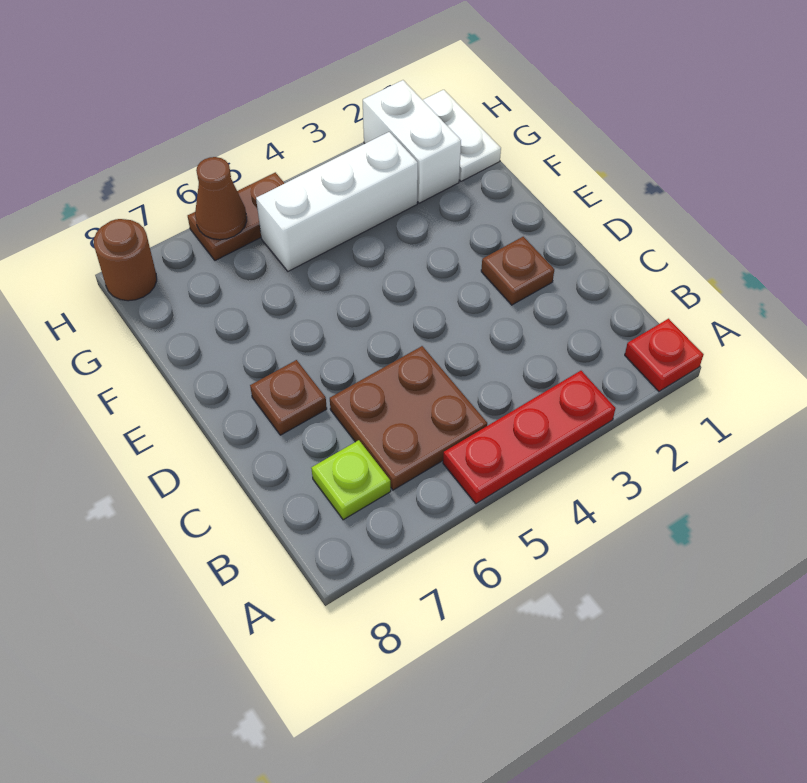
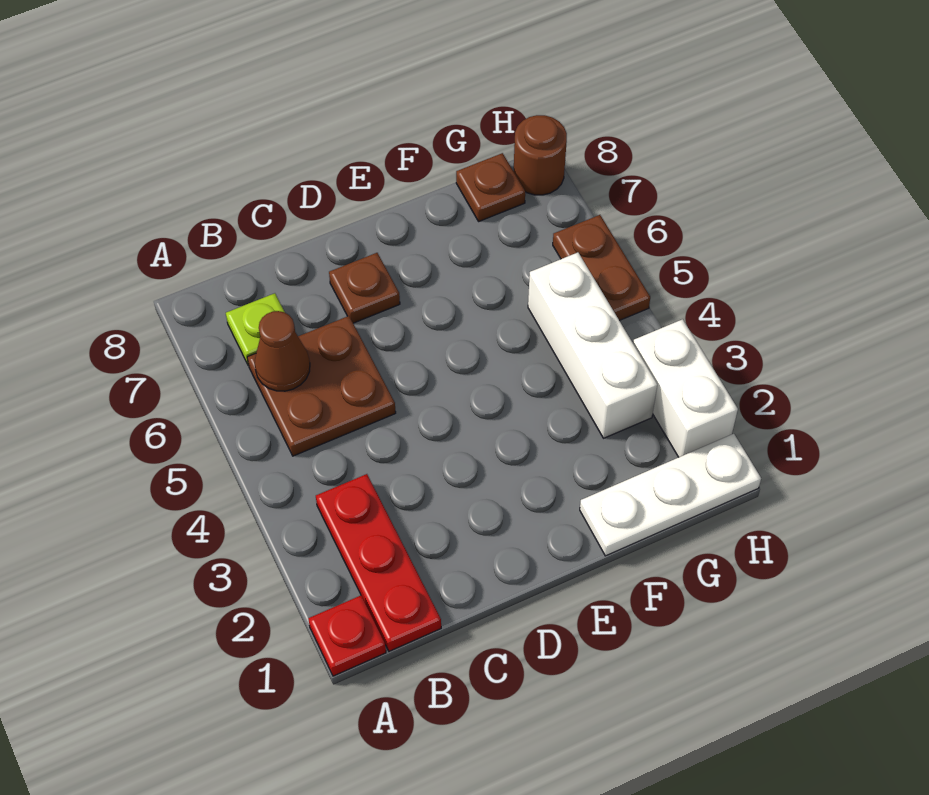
red 1x3 plate [443,371,616,504] -> red 1x3 plate moved to [316,474,441,651]
brown 1x1 plate [481,237,554,305] -> brown 1x1 plate moved to [456,153,525,222]
white 1x2 plate [423,90,501,181] -> white 1x3 plate [580,434,761,556]
white 1x2 brick [363,80,461,203] -> white 1x2 brick turned to [633,319,738,457]
brown 1x1 cone [195,157,247,240] -> brown 1x1 cone moved to [255,311,310,391]

